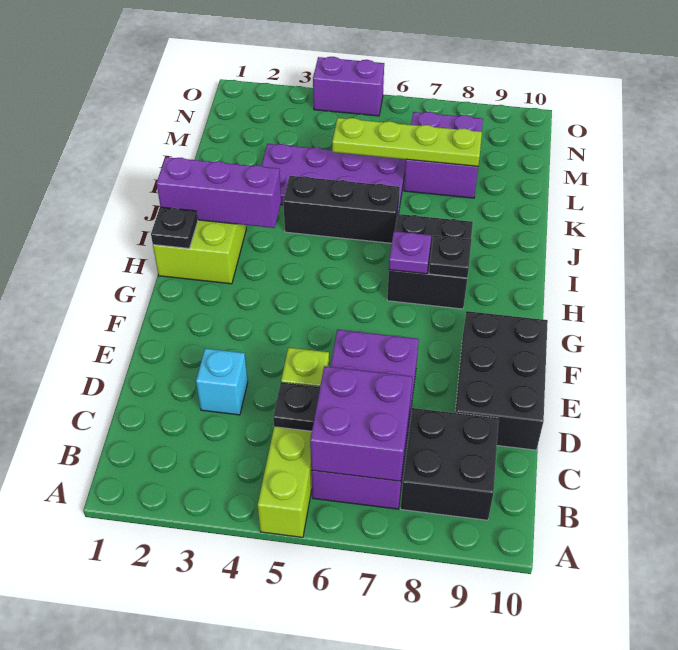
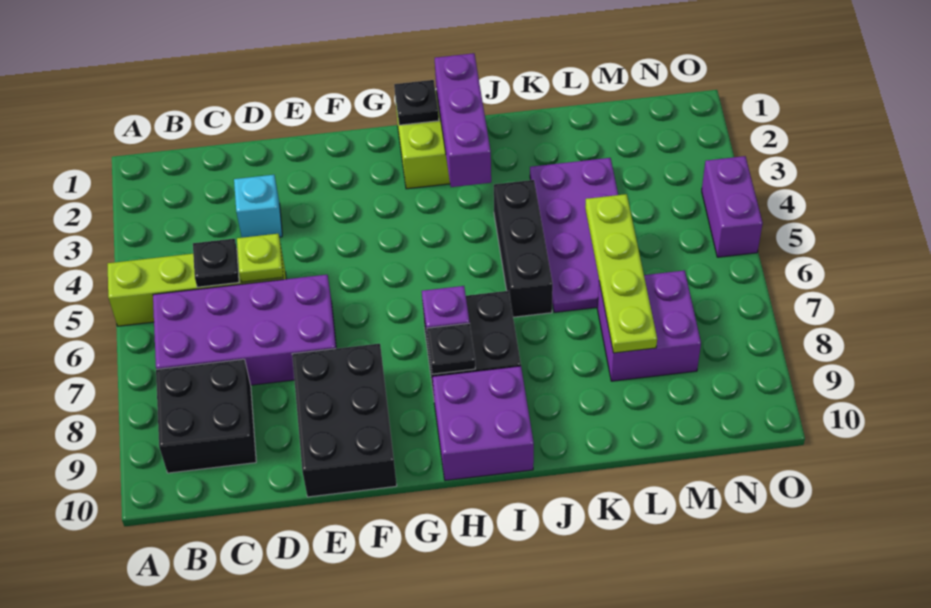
purple 2x2 brick [310,366,413,481] -> purple 2x2 brick moved to [433,366,534,481]
black 2x3 brick [455,311,548,450] -> black 2x3 brick turned to [292,344,397,497]

